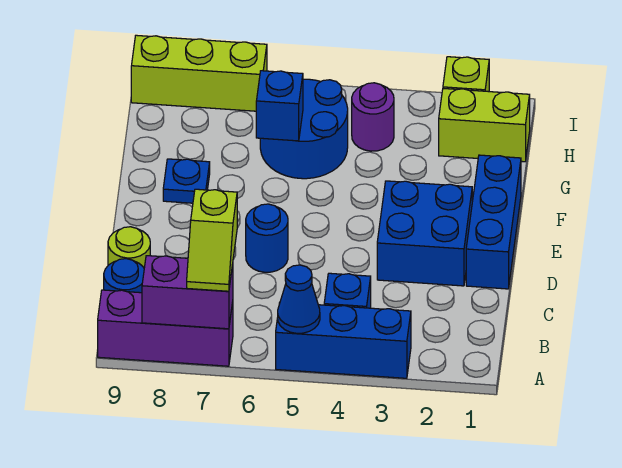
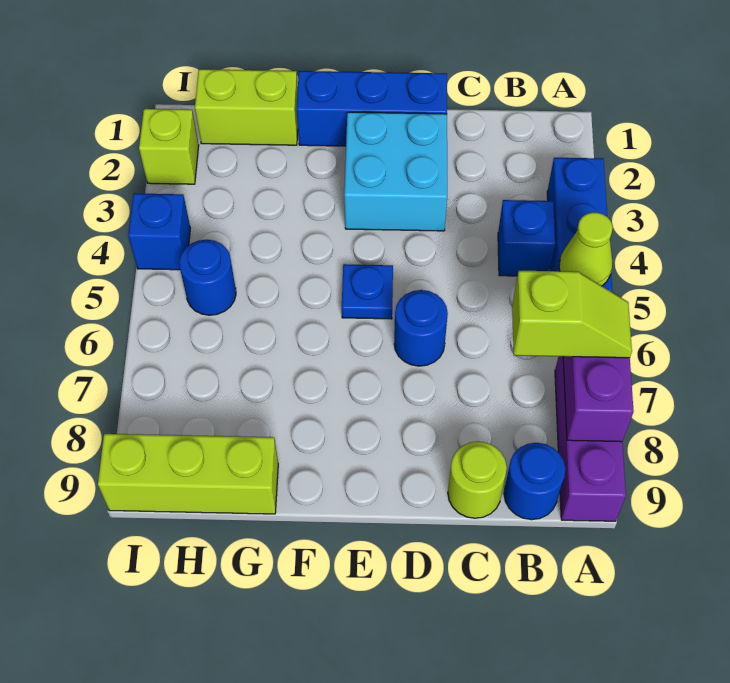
blue 1x1 cone [278,265,320,333] -> lime 1x1 cone [559,212,613,286]
blue 2x2 brick [377,181,472,286] -> cyan 2x2 brick [344,112,447,231]
blue 1x1 plate [163,159,210,203] -> blue 1x1 plate moved to [342,264,393,319]
blue 2x2 round brick [260,79,348,179] -> blue 1x1 round brick [179,240,236,315]
blue 1x1 brick [256,71,303,141] -> blue 1x1 brick moved to [128,193,190,270]
lime 1x2 brick [439,88,530,162] -> lime 1x2 brick turned to [195,69,298,145]
purple 1x1 round brick [352,83,394,151] -> none
lime 1x3 brick [131,35,267,111] -> lime 1x3 brick turned to [98,434,278,514]

